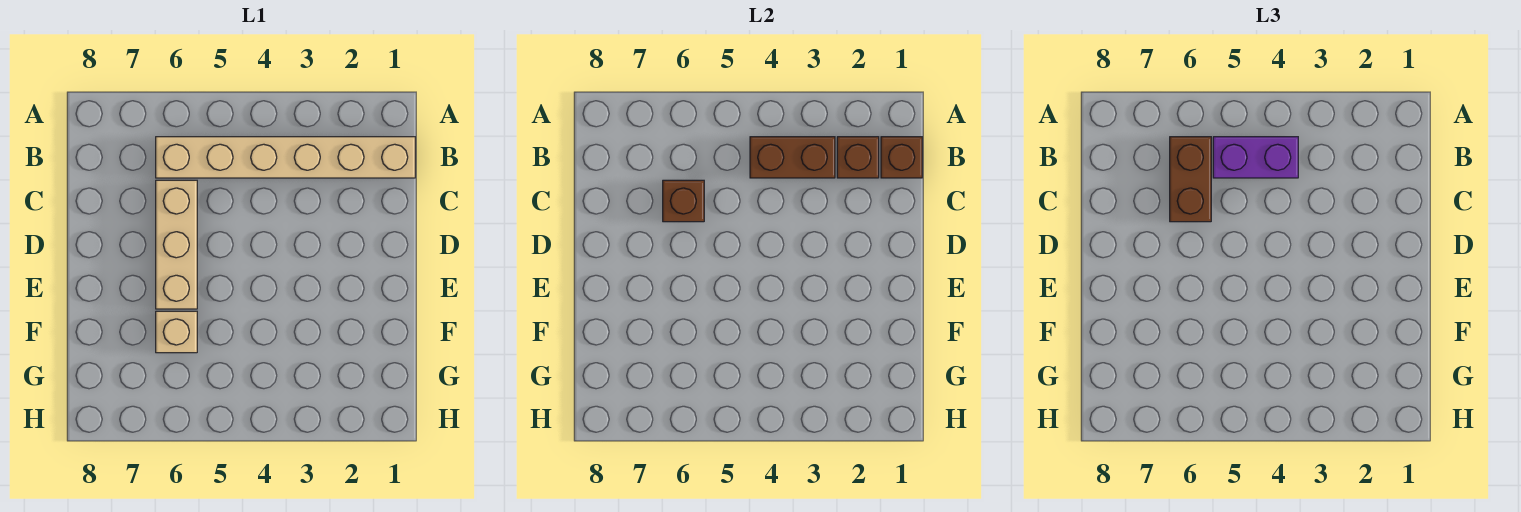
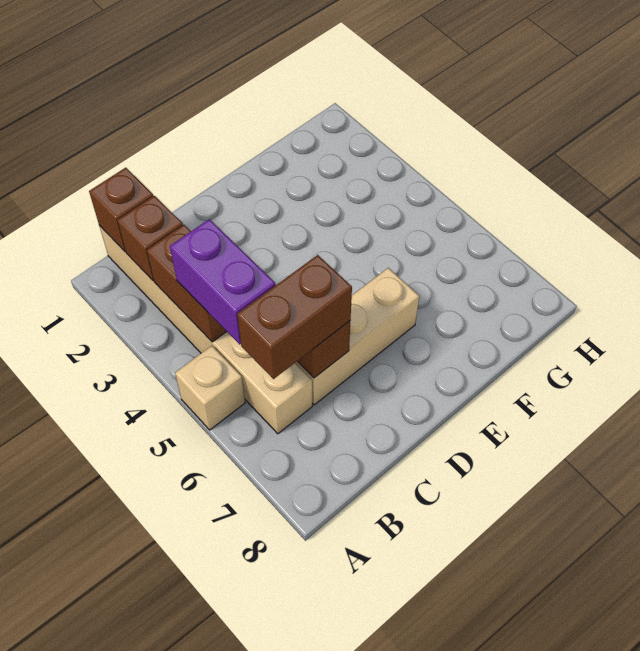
tan 1x1 brick [156,311,197,353] -> tan 1x1 brick moved to [175,346,245,430]

